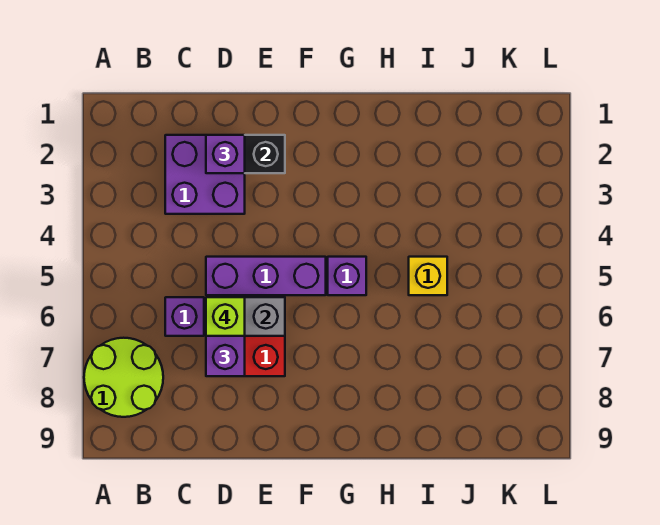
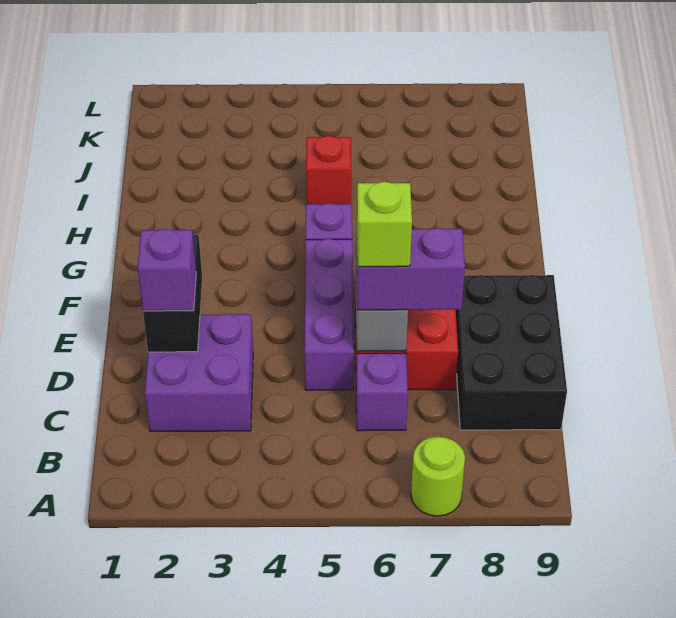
lime 2x2 round brick [84,338,163,417] -> lime 1x1 round brick [411,437,465,516]
none -> black 2x3 brick [456,275,567,430]
yellow 1x1 brick [409,257,447,295] -> red 1x1 brick [306,136,351,204]

